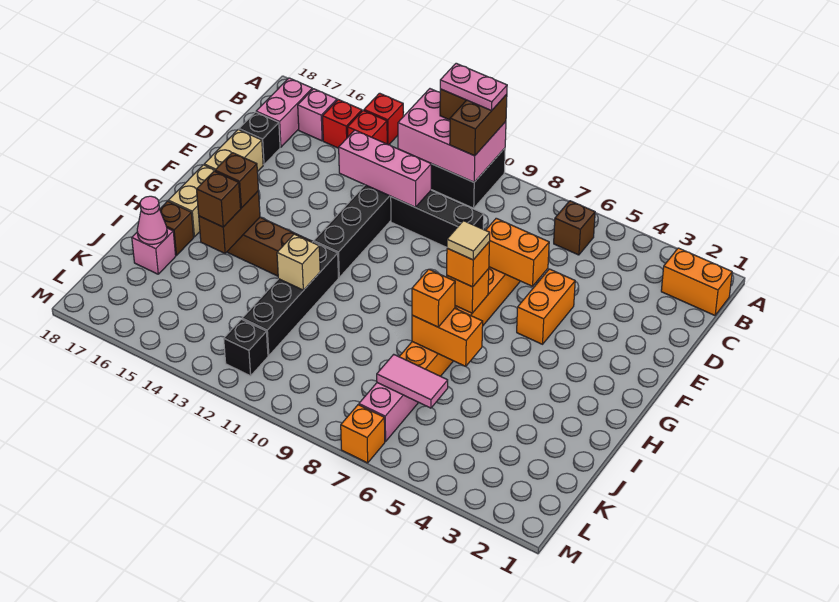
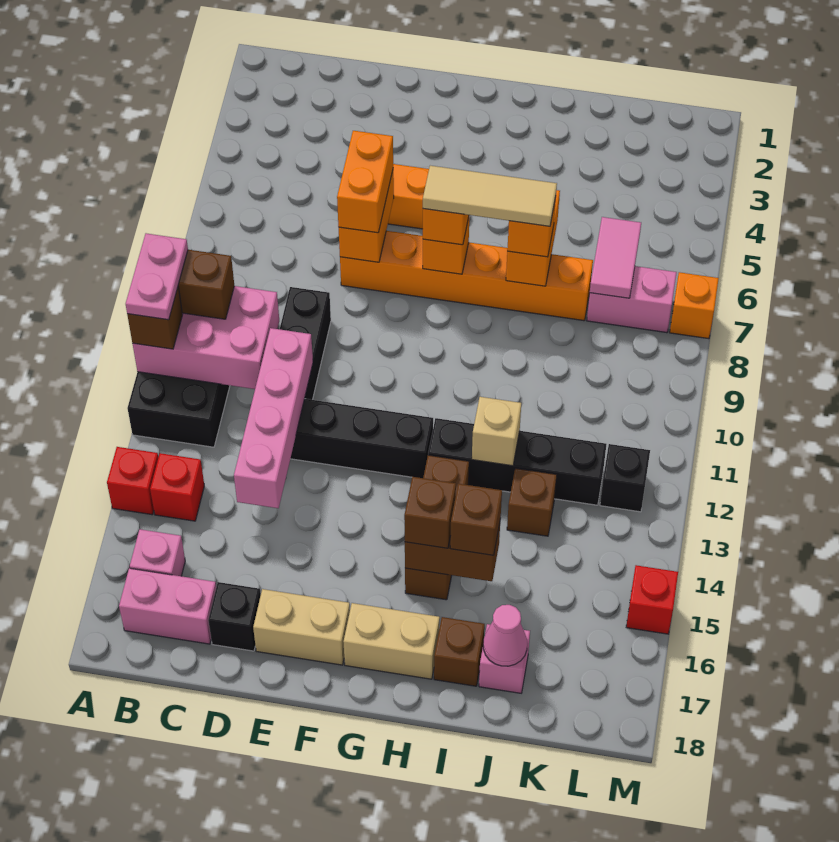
pink 2x3 brick [398,89,506,182] -> pink 2x3 brick turned to [132,286,279,389]
orange 1x2 brick [661,248,732,315] -> orange 1x2 brick moved to [337,131,393,233]
brown 1x1 brick [554,201,595,255] -> brown 1x1 brick moved to [507,468,557,536]
red 1x1 brick [323,100,362,148] -> red 1x1 brick moved to [626,565,678,634]
pink 1x3 brick [339,130,431,207] -> pink 1x4 brick [234,328,313,508]
tan 1x1 tile [447,221,490,260] -> tan 1x3 tile [423,166,557,226]

